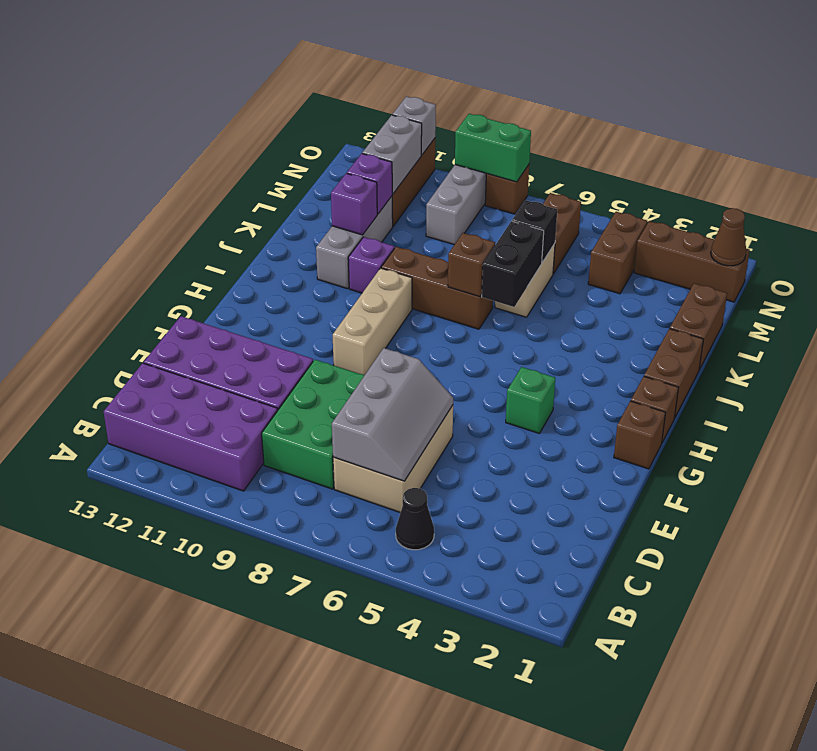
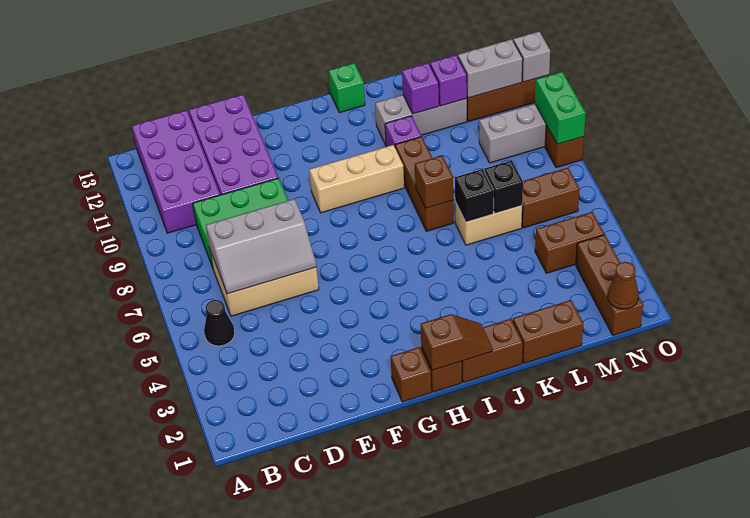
green 1x1 brick [506,367,555,433] -> green 1x1 brick moved to [328,63,365,113]
none -> brown 1x2 slope [421,314,492,370]
black 1x2 brick [482,221,544,307] -> black 1x1 brick [455,169,494,222]

